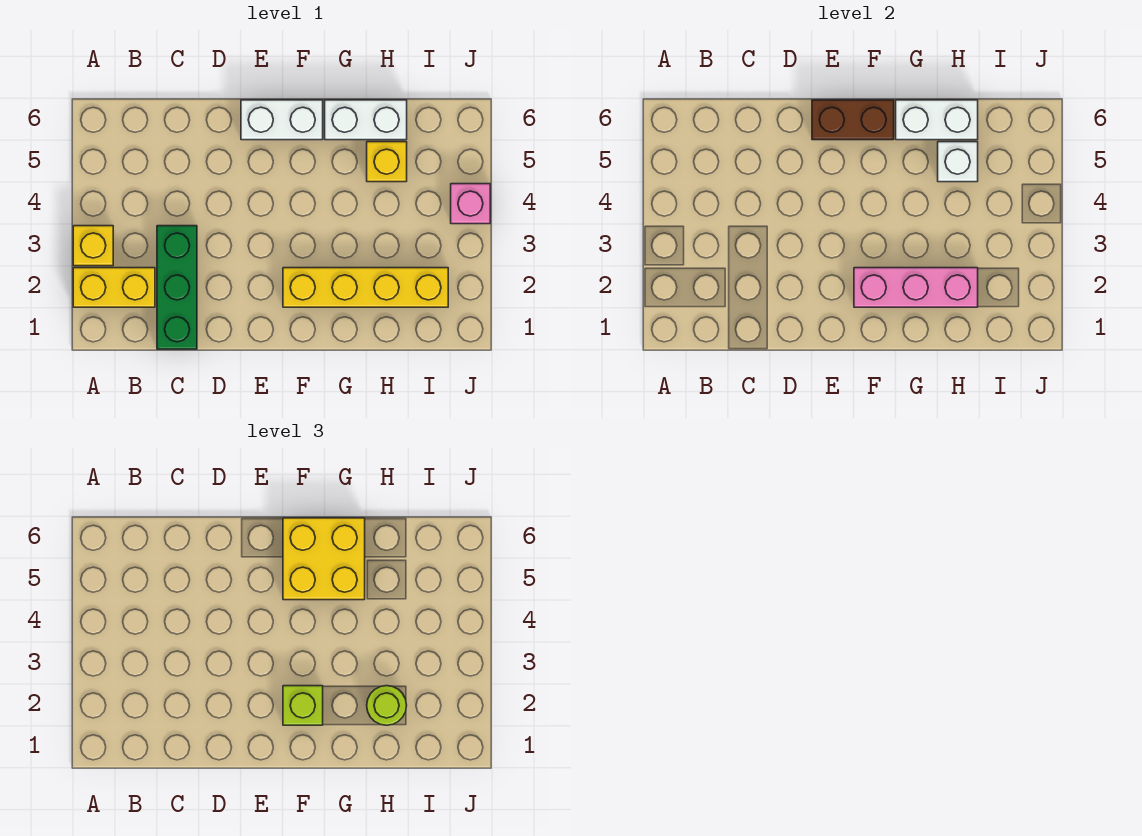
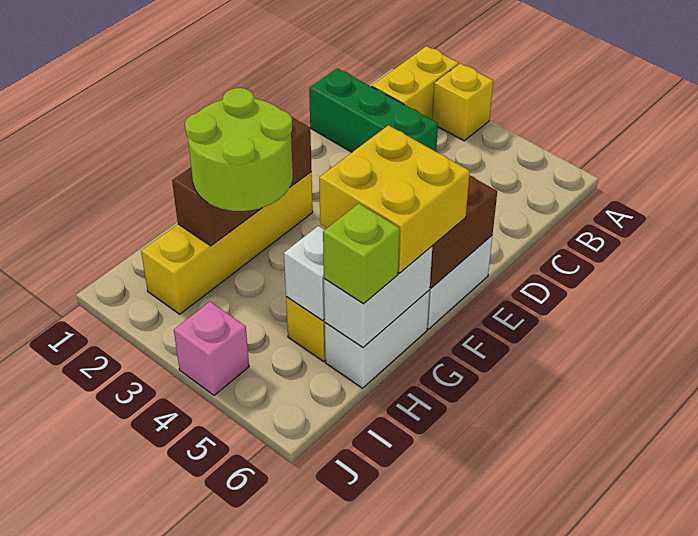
pink 1x3 brick [854,268,978,307] -> brown 1x3 brick [172,117,312,246]
lime 1x1 brick [283,686,323,725] -> lime 1x1 brick moved to [323,204,400,304]
lime 1x1 round brick [367,686,407,725] -> lime 2x2 round brick [185,88,293,211]

